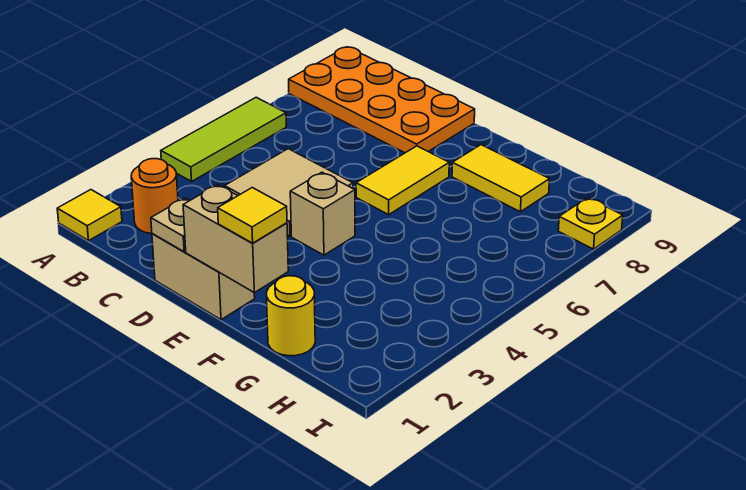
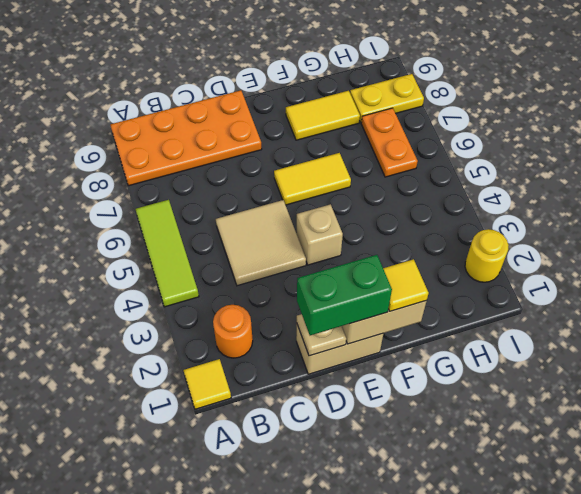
none -> green 1x2 brick [297,255,392,335]
yellow 1x2 tile [356,146,449,215] -> yellow 1x2 tile turned to [274,153,351,205]
yellow 1x1 round brick [267,276,315,356] -> yellow 1x1 round brick moved to [465,229,509,282]
none -> orange 1x2 plate [361,108,418,177]
yellow 1x1 plate [558,198,623,249] -> yellow 1x2 plate [350,74,424,122]

